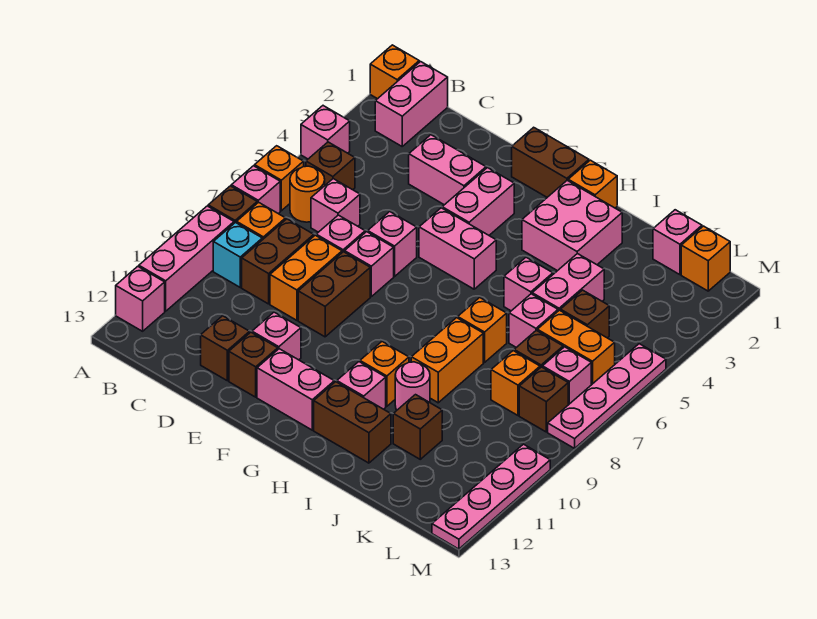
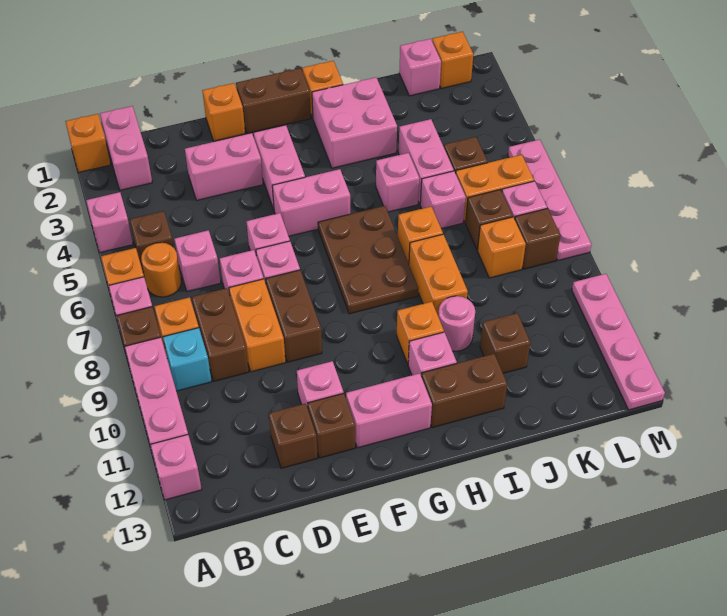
none -> orange 1x1 brick [202,83,245,141]
none -> brown 2x3 plate [318,206,418,314]

